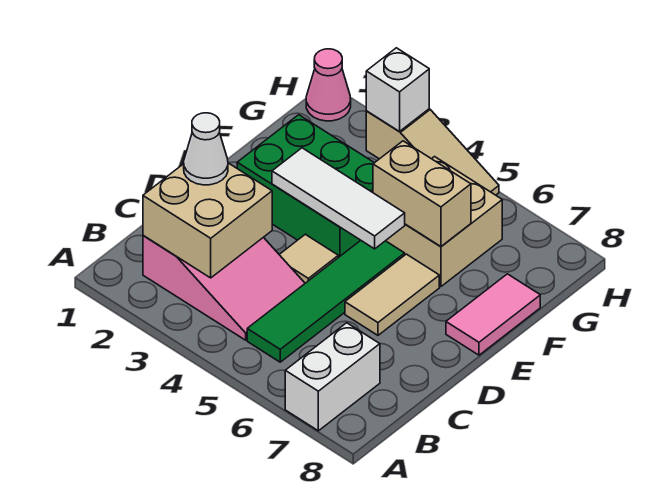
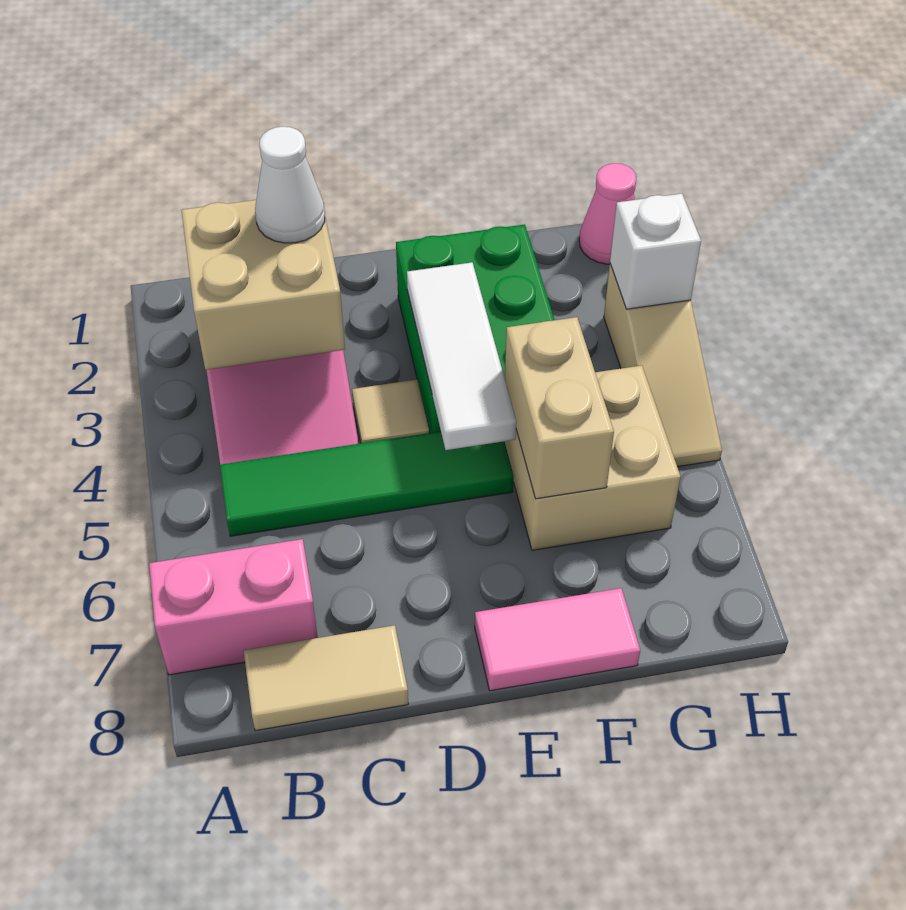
white 1x2 brick [285,323,380,431] -> pink 1x2 brick [149,539,318,675]
tan 1x2 tile [345,254,439,335] -> tan 1x2 tile moved to [244,625,408,731]

